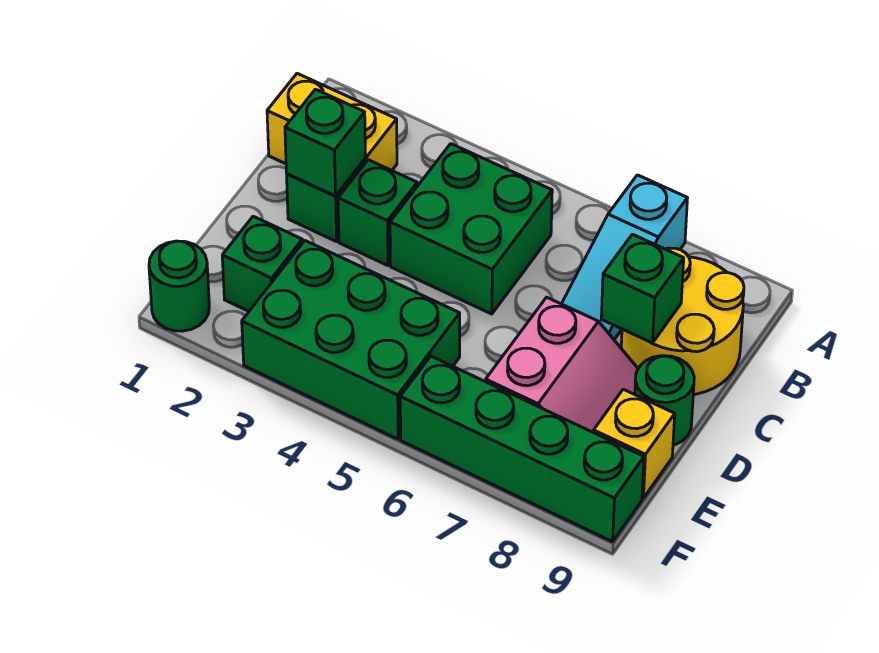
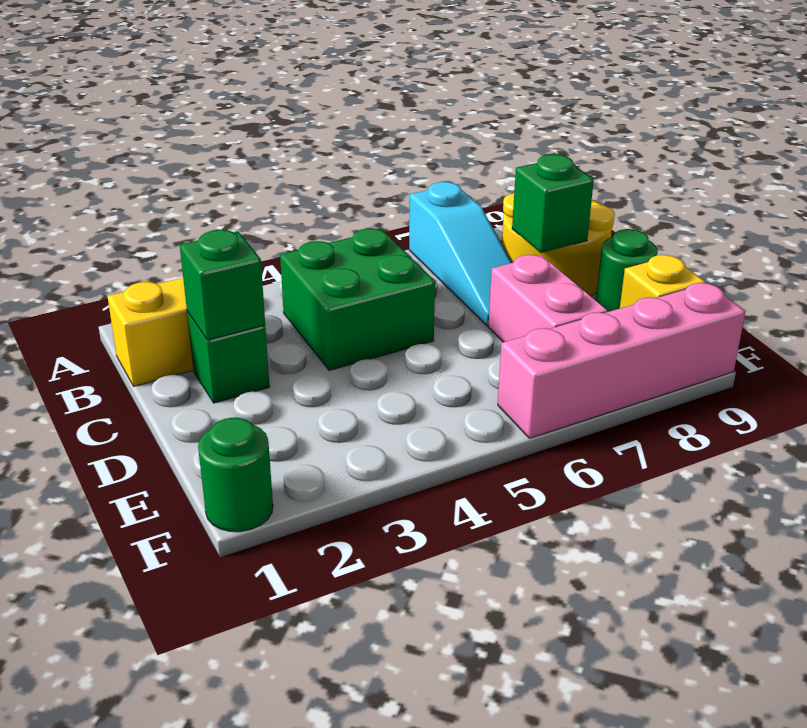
green 1x1 brick [338,160,417,266] -> none
green 1x1 brick [222,216,302,311] -> none
green 2x3 brick [242,241,460,439] -> none
green 1x4 brick [400,356,644,542] -> pink 1x4 brick [498,283,746,438]

